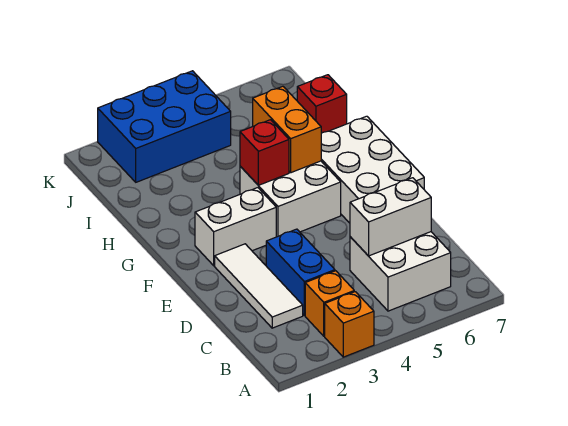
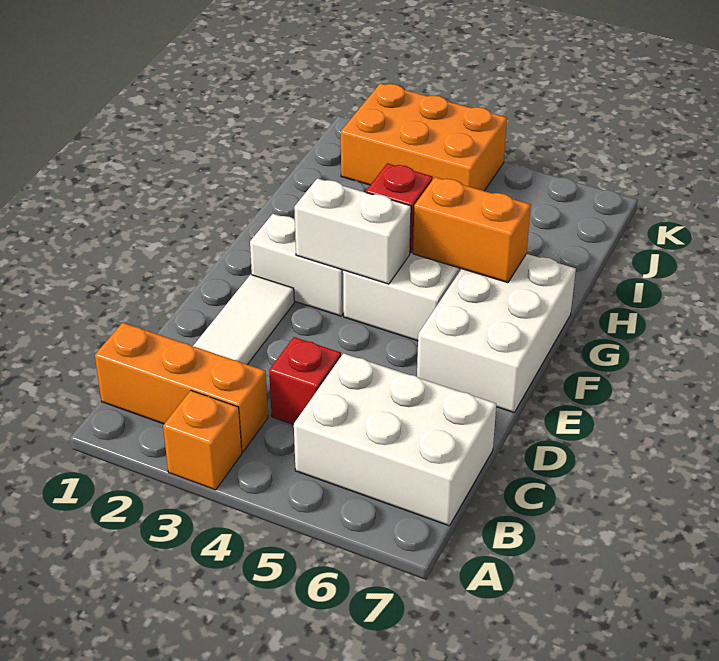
orange 1x1 brick [305,271,354,336] -> orange 1x3 brick [95,323,268,452]
white 2x2 brick [350,232,451,311] -> white 2x3 brick [294,353,496,526]
blue 1x2 brick [266,229,335,315] -> none
white 1x2 brick [350,178,431,256] -> white 1x2 brick moved to [294,178,411,284]
orange 1x2 brick [253,86,321,173] -> orange 1x2 brick turned to [413,177,531,283]
red 1x1 brick [297,75,347,133] -> red 1x1 brick moved to [269,337,341,424]
blue 2x3 brick [98,71,231,182] -> orange 2x3 brick [341,83,507,191]

